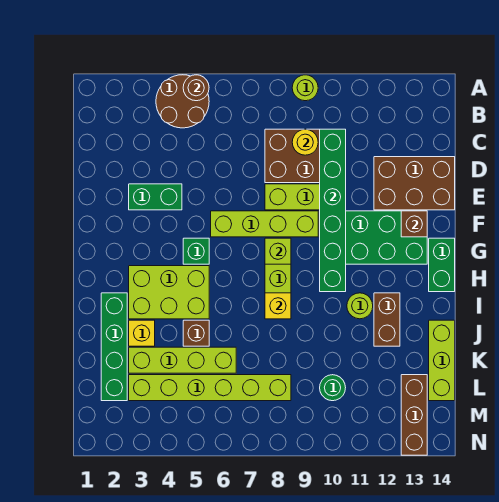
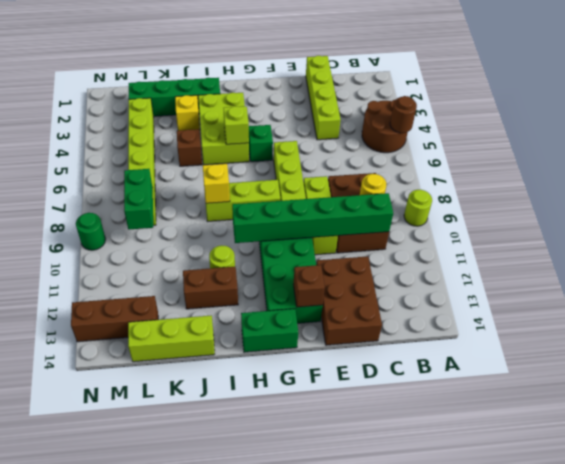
green 1x2 brick [129,184,182,210] -> green 1x2 brick moved to [124,169,153,229]
lime 1x1 brick [265,238,291,264] -> lime 1x1 brick moved to [224,106,249,144]
lime 1x4 brick [129,347,236,373] -> lime 1x4 brick moved to [306,56,341,140]
green 1x1 round brick [320,375,346,401] -> green 1x1 round brick moved to [76,213,105,250]

